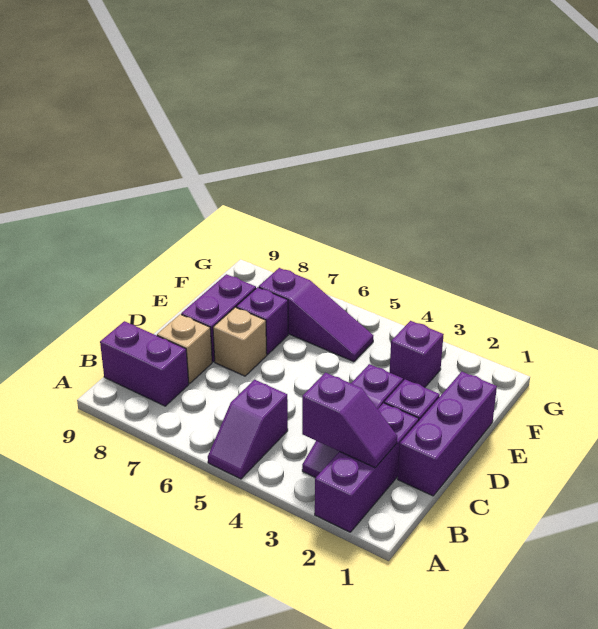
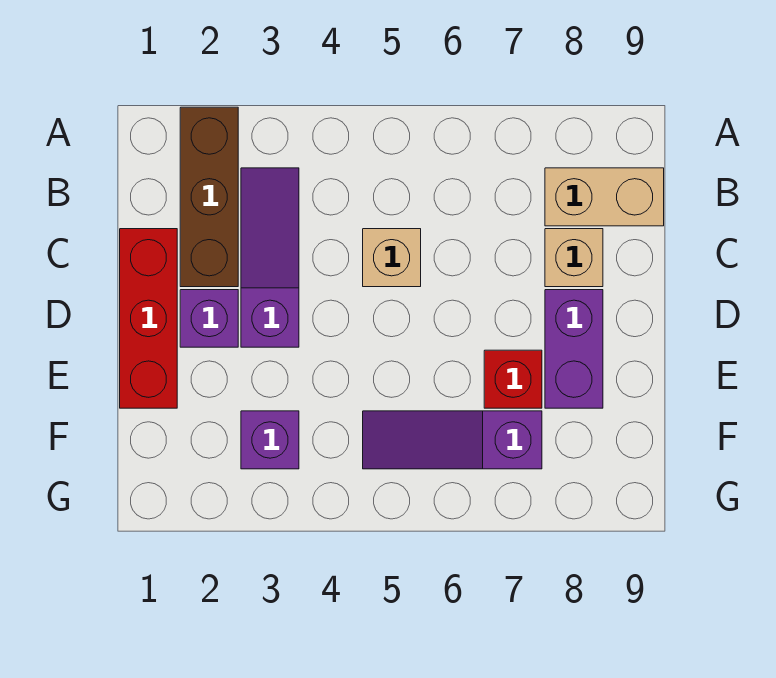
purple 1x3 brick [315,403,419,532] -> brown 1x3 brick [180,107,238,287]
purple 1x2 slope [208,380,288,479] -> none
purple 1x2 slope [302,373,397,468] -> none
purple 1x2 brick [100,321,189,406] -> tan 1x2 brick [545,168,664,226]
purple 1x3 brick [398,372,497,496] -> red 1x3 brick [120,229,177,408]
tan 1x1 brick [213,307,267,376] -> tan 1x1 brick moved to [363,229,421,287]
purple 1x1 brick [236,287,288,355] -> red 1x1 brick [484,350,542,408]

